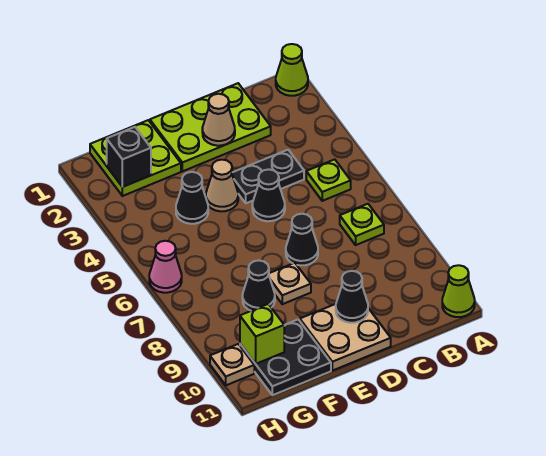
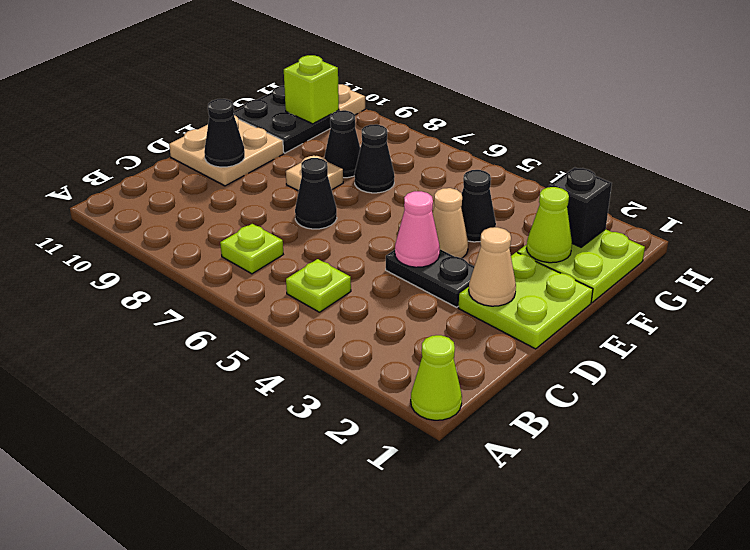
lime 1x1 cone [442,265,475,317] -> lime 1x1 cone moved to [527,187,572,263]
lime 2x3 plate [150,83,271,171] -> lime 2x2 plate [459,252,593,349]
black 1x2 plate [232,150,304,203] -> black 1x2 plate turned to [386,249,474,307]
black 1x1 cone [252,169,285,221] -> black 1x1 cone moved to [354,124,395,193]
pink 1x1 cone [149,241,182,293] -> pink 1x1 cone moved to [395,191,440,267]

